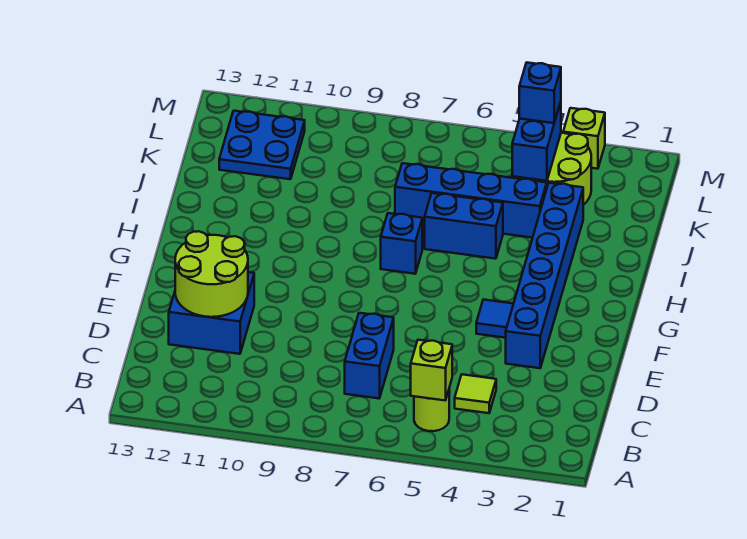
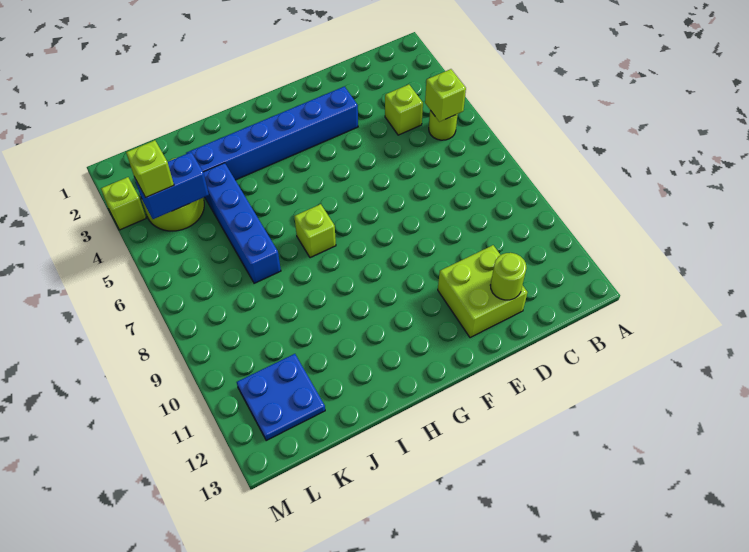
lime 1x1 tile [455,374,496,413] -> lime 1x1 brick [385,85,423,135]
blue 1x2 brick [345,313,394,398] -> none
blue 2x2 brick [169,272,254,354] -> lime 2x2 brick [438,245,527,338]
lime 2x2 round brick [175,231,248,317] -> lime 1x1 round brick [490,253,526,300]
blue 1x1 tile [476,300,513,338] -> none
blue 1x1 brick [381,213,422,274] -> lime 1x1 brick [294,204,336,258]
blue 1x2 brick [425,193,503,259] -> none
blue 1x1 brick [519,62,561,123] -> lime 1x1 brick [126,140,174,197]

